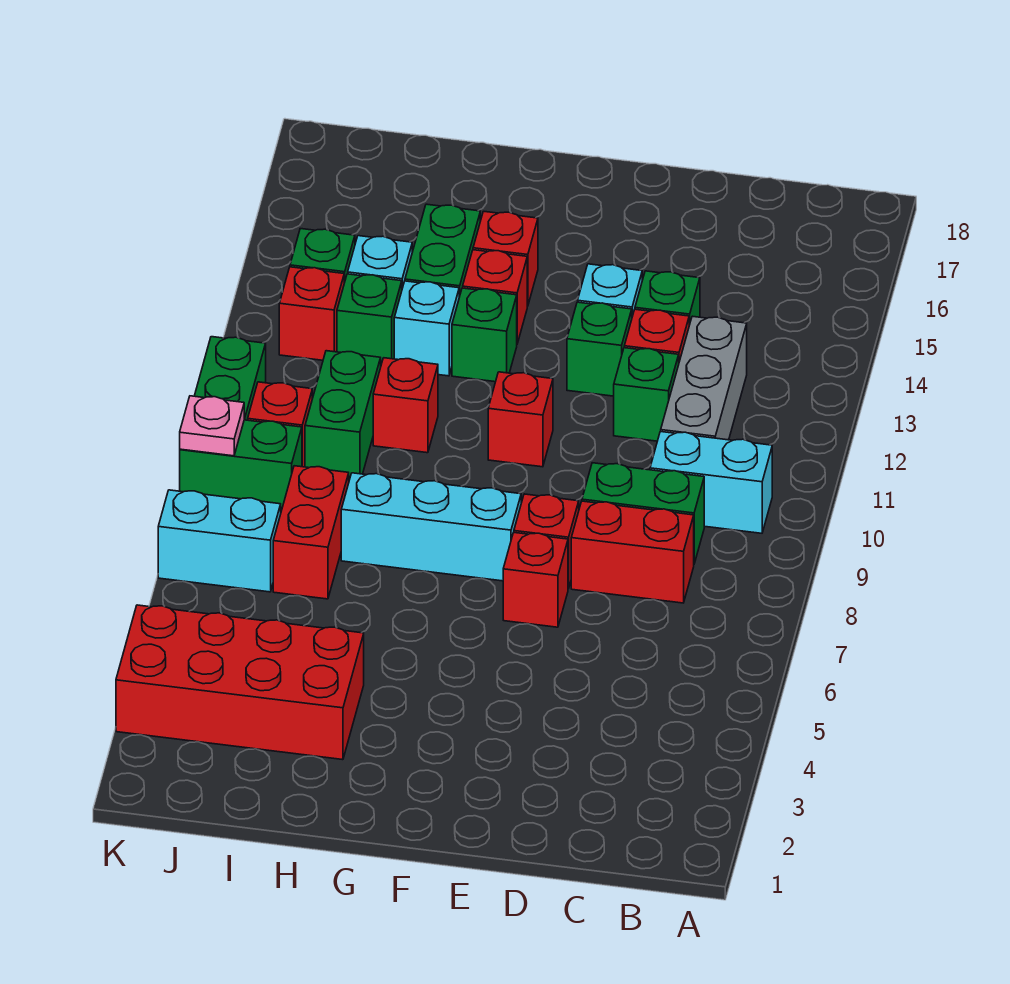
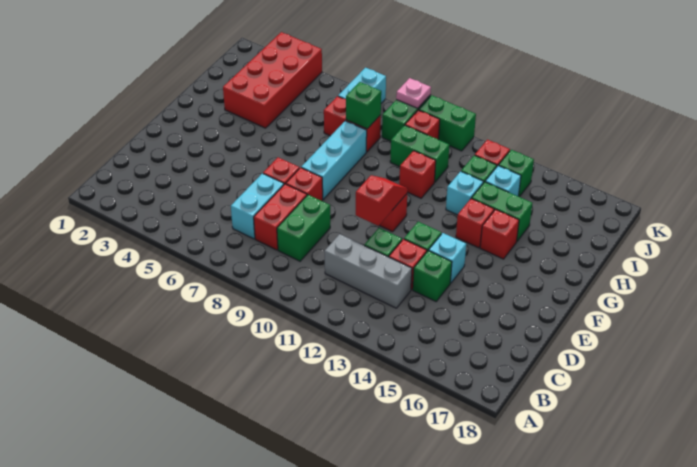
cyan 1x2 brick [650,432,772,533] -> cyan 1x2 brick moved to [231,173,284,239]
none -> red 1x2 slope [356,175,408,226]
green 1x1 brick [452,288,517,382] -> green 1x1 brick moved to [346,82,381,129]

